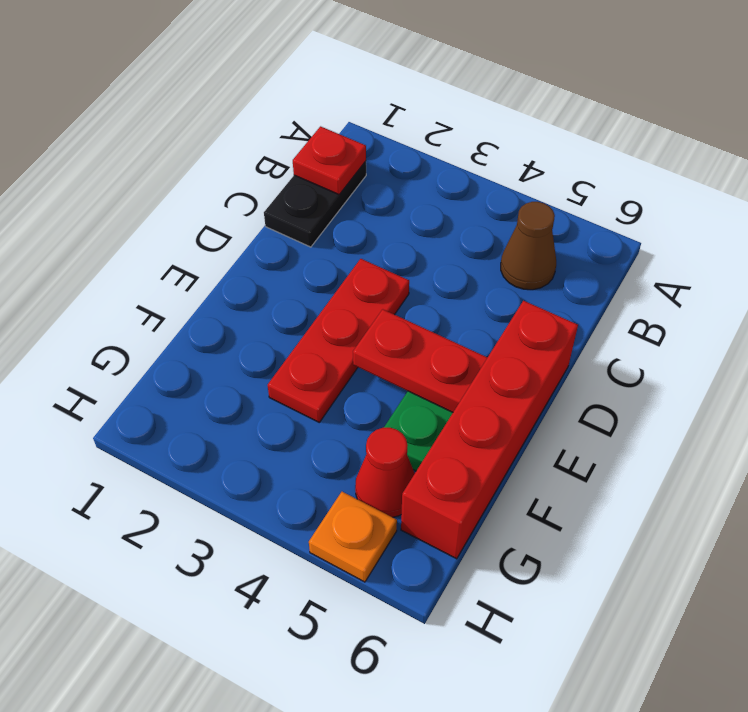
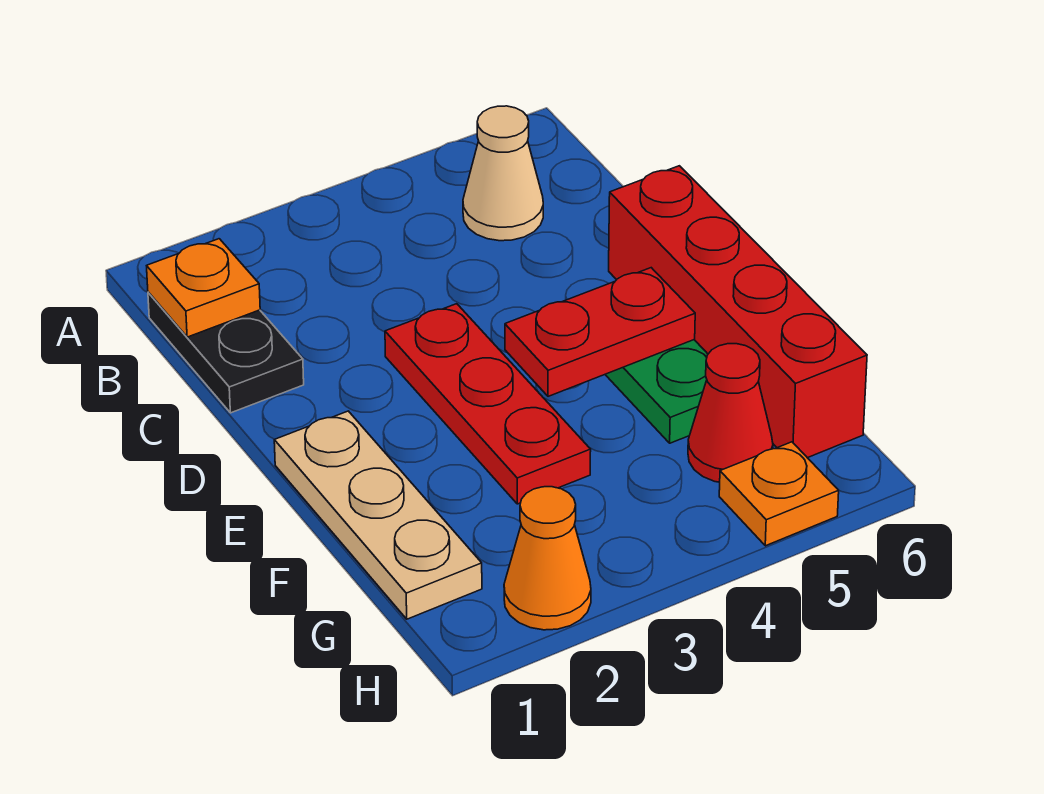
red 1x1 plate [293,126,366,195] -> orange 1x1 plate [147,239,260,337]
brown 1x1 cone [501,202,556,290] -> tan 1x1 cone [463,106,543,241]
none -> tan 1x3 plate [274,411,482,619]
none -> orange 1x1 cone [504,487,591,630]

